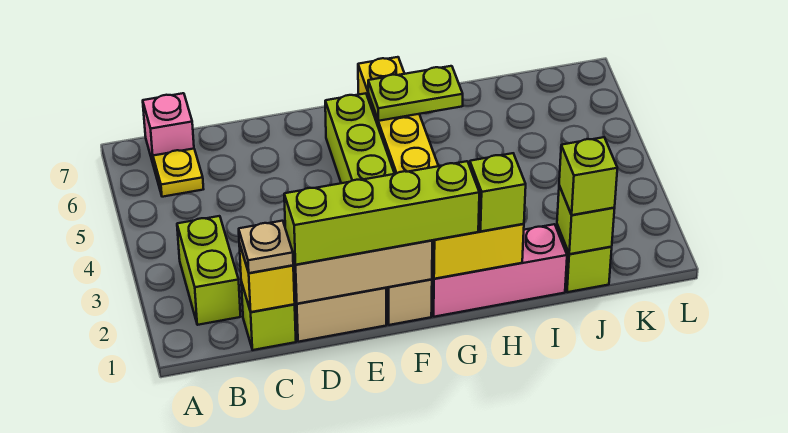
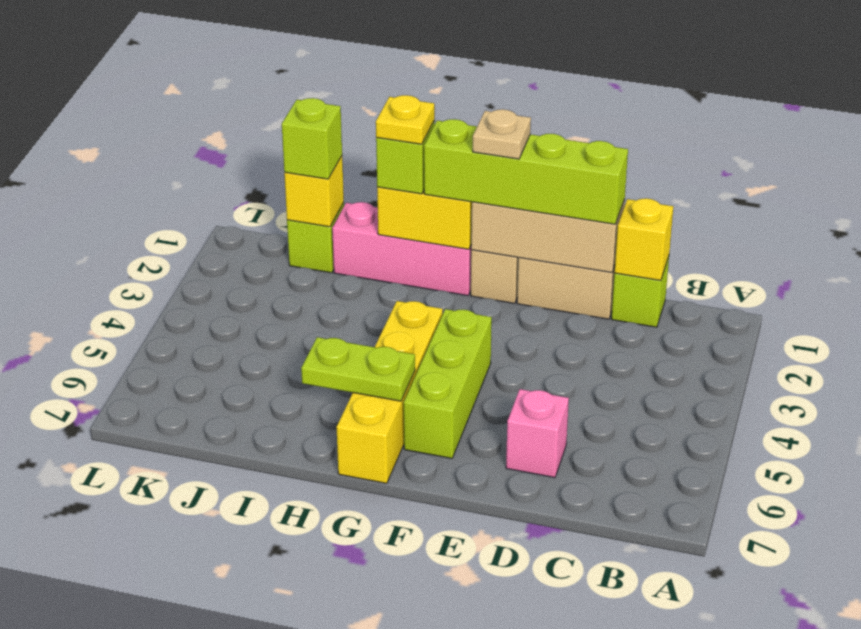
lime 1x2 brick [177,216,240,325] -> none
yellow 1x1 plate [153,149,203,197] -> yellow 1x1 plate moved to [376,95,435,144]
pink 1x1 brick [143,93,194,166] -> pink 1x1 brick moved to [506,389,569,478]
tan 1x1 plate [239,221,293,273] -> tan 1x1 plate moved to [473,109,531,159]
lime 1x1 brick [557,186,615,254] -> yellow 1x1 brick [284,156,344,227]

